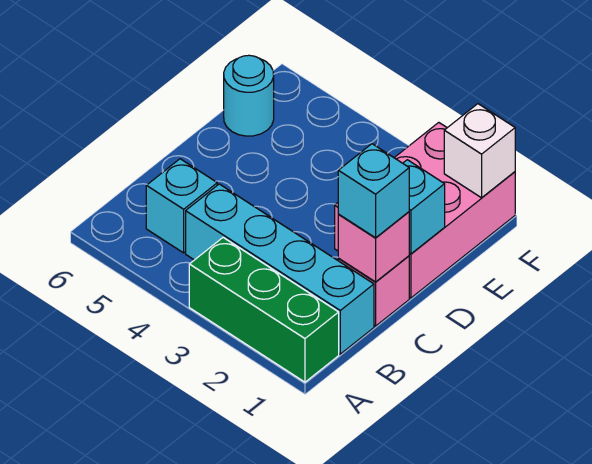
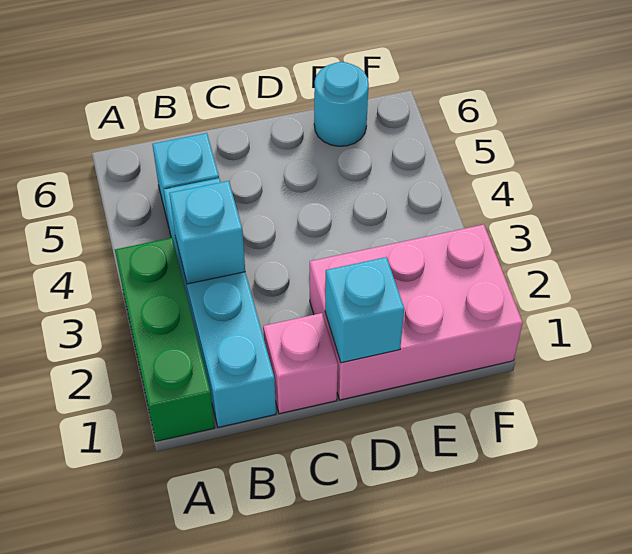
pink 1x1 brick [338,212,410,282] -> none
cyan 1x1 brick [338,144,409,238] -> cyan 1x1 brick moved to [169,181,245,284]
white 1x1 brick [444,104,515,198] -> none

